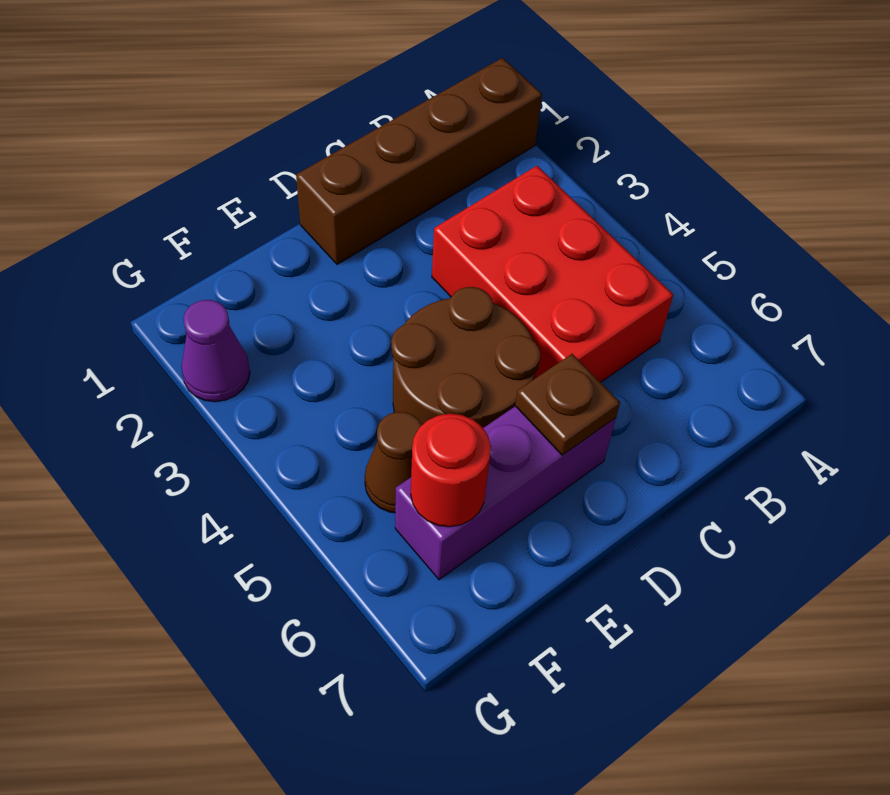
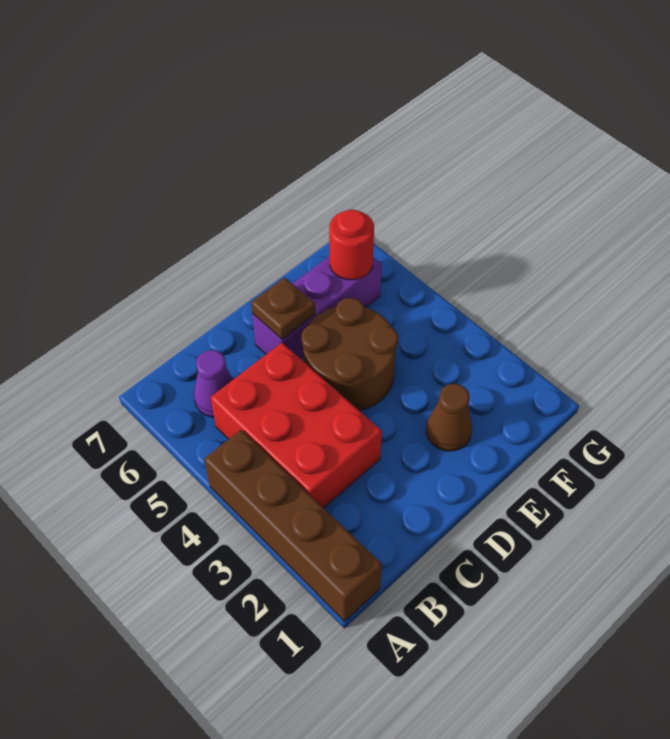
brown 1x4 brick [296,58,542,264] -> brown 1x4 brick turned to [204,430,382,621]
brown 1x1 cone [365,412,422,513] -> brown 1x1 cone moved to [426,384,472,451]
purple 1x1 cone [182,300,250,402] -> purple 1x1 cone moved to [194,350,233,417]

